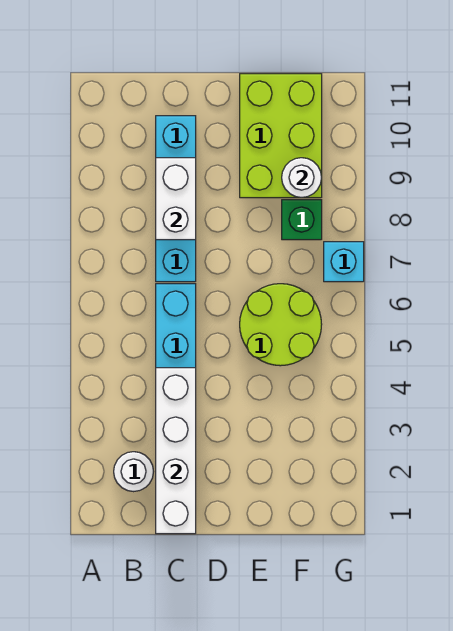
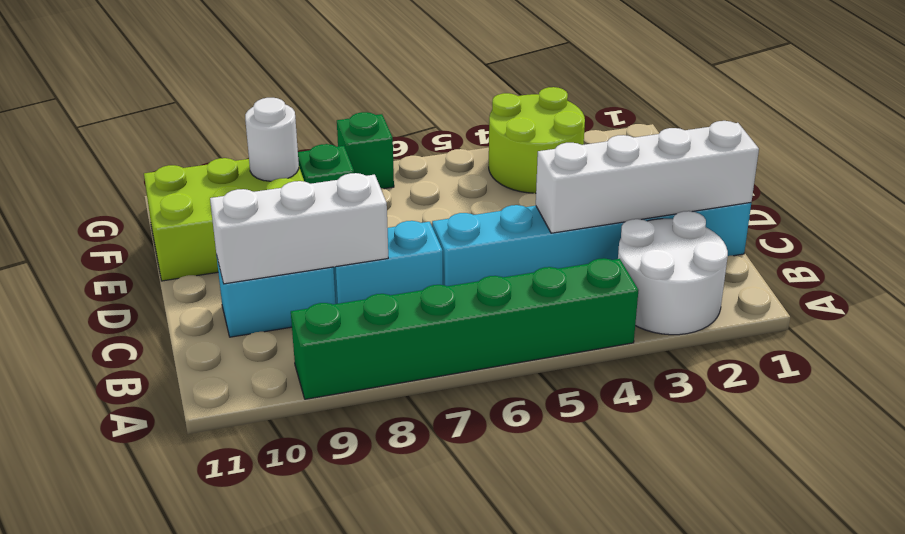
none -> green 1x6 brick [291,258,638,399]
white 1x1 round brick [114,452,154,492] -> white 2x2 round brick [618,211,728,335]
white 1x2 brick [156,158,196,240] -> white 1x3 brick [210,173,388,284]
lime 2x2 round brick [240,284,322,366] -> lime 2x2 round brick moved to [489,87,585,193]
cyan 1x1 brick [324,242,364,282] -> green 1x1 brick [337,112,394,189]

